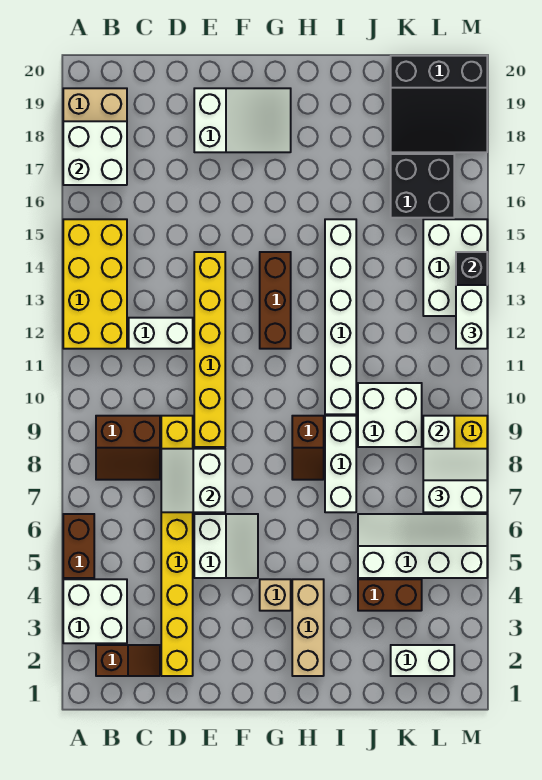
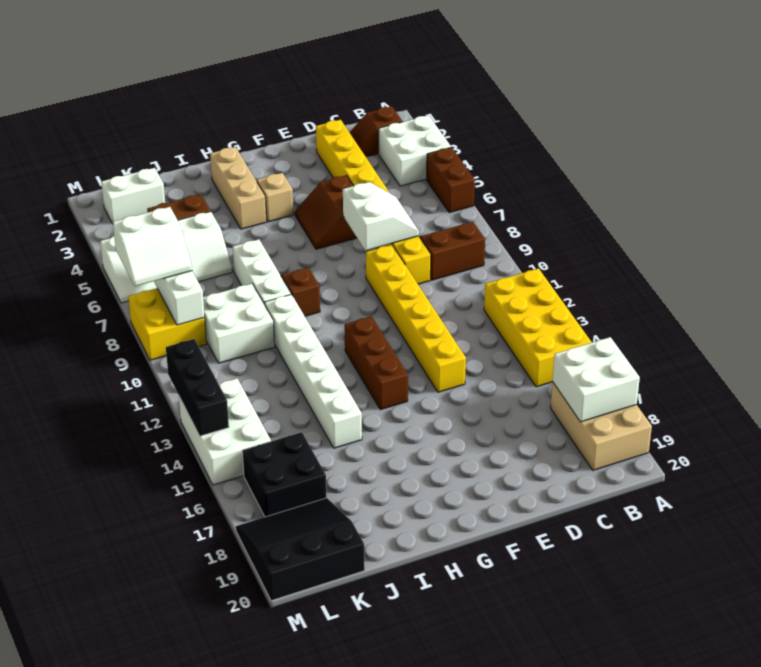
white 1x2 brick [129,318,193,349] -> none
white 2x2 slope [194,514,258,578] -> brown 2x2 slope [295,175,357,249]
white 2x3 slope [194,88,291,152] -> none
white 1x2 brick [456,285,487,349] -> none

